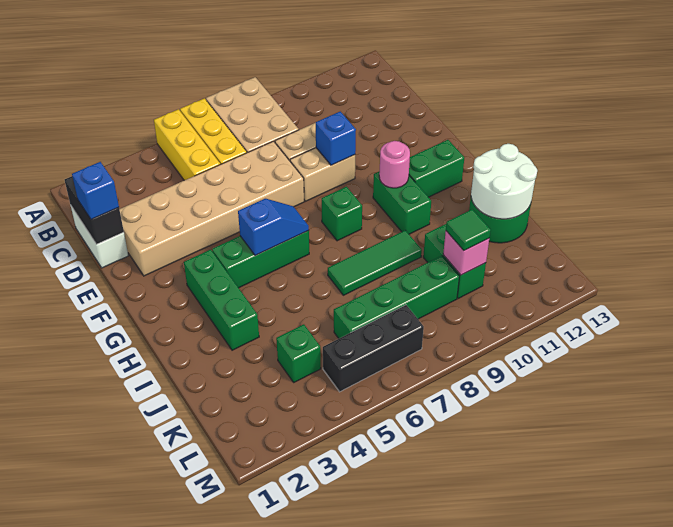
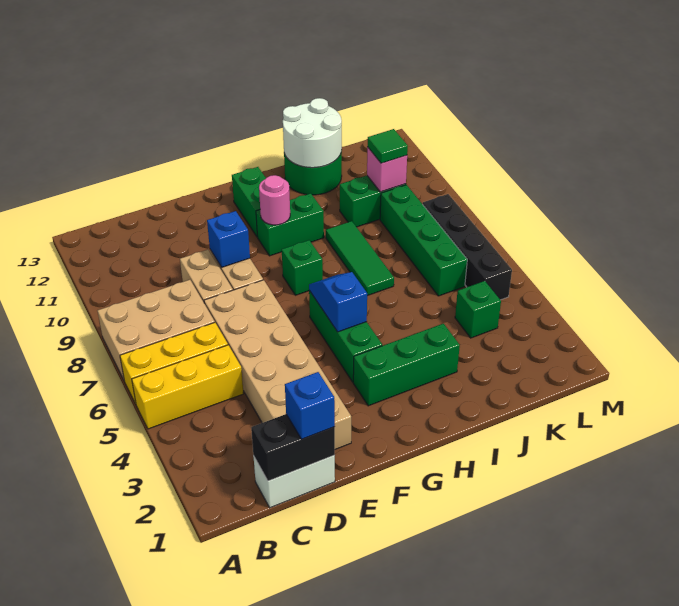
black 1x3 brick [323,305,424,392] -> black 1x4 brick [423,194,512,300]

